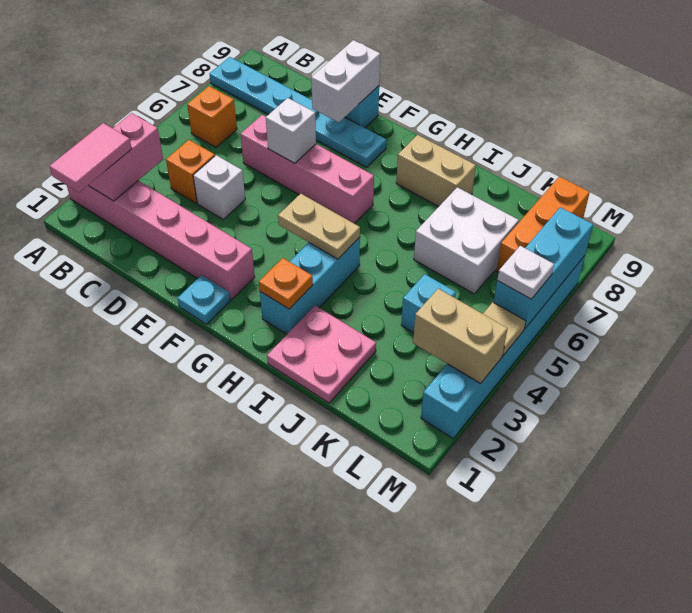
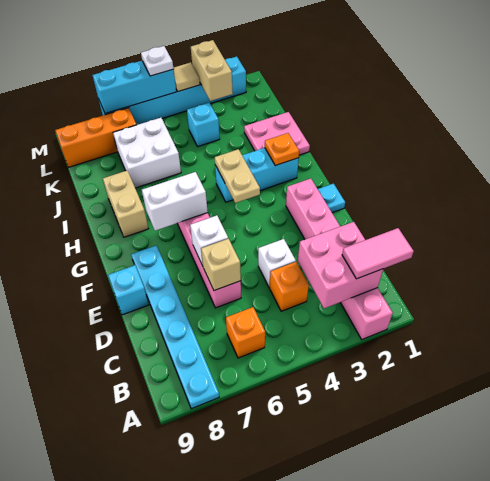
pink 1x2 brick [88,113,163,201] -> pink 2x2 brick [298,222,383,308]
none -> tan 1x1 brick [201,239,241,290]
white 1x2 brick [311,40,380,122] -> white 1x2 brick moved to [142,172,208,231]

